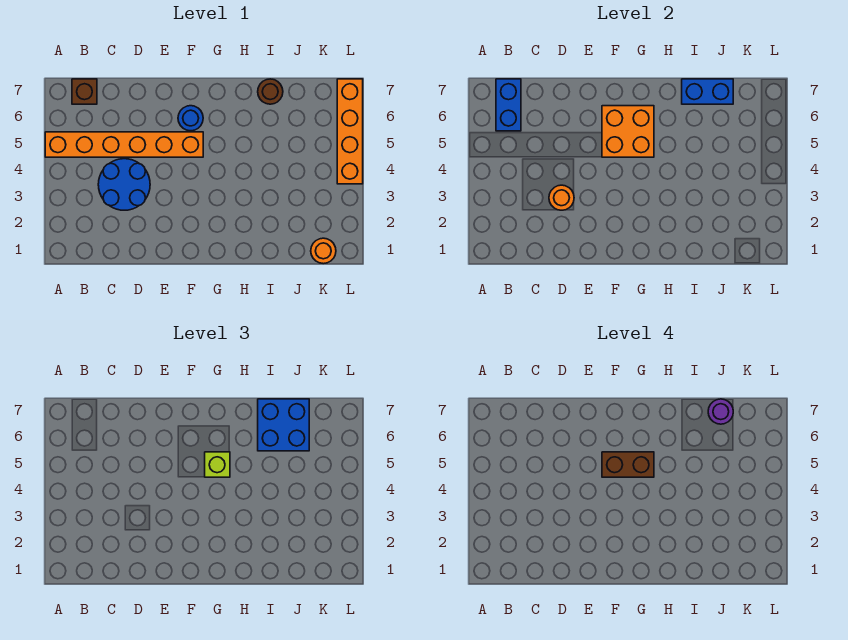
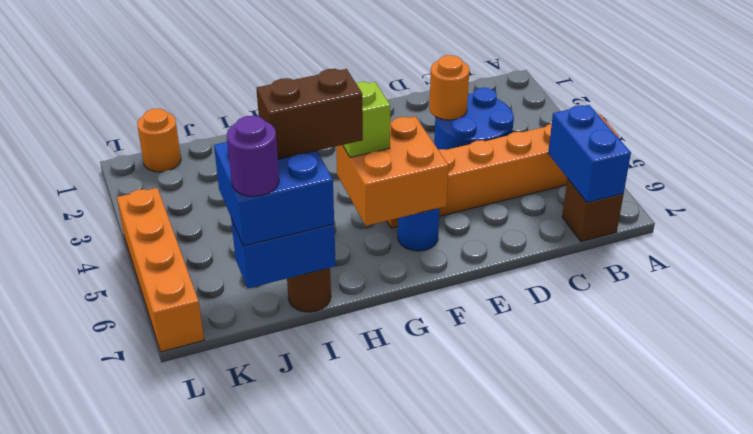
brown 1x2 brick [602,452,654,477] -> brown 1x2 brick moved to [256,69,363,159]

